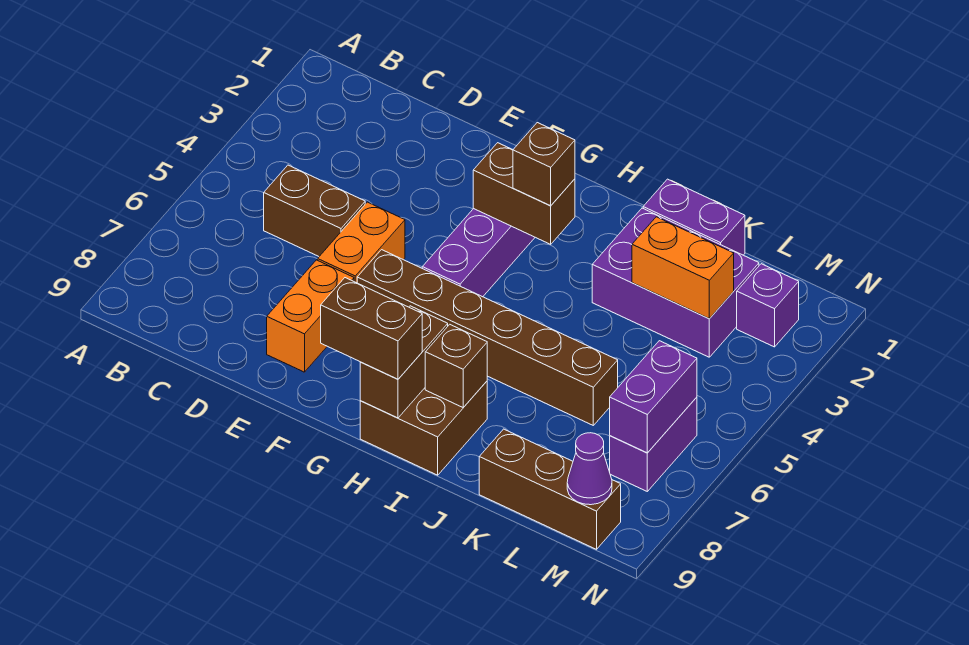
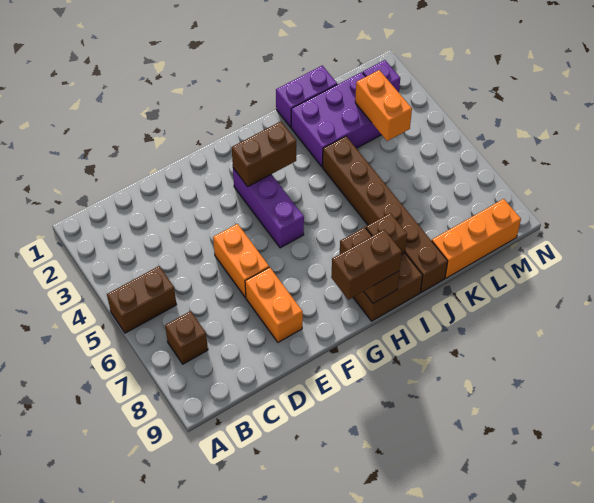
brown 1x2 brick [264,165,365,256] -> brown 1x2 brick moved to [107,266,177,333]
brown 1x6 brick [357,250,618,425] -> brown 1x6 brick turned to [323,136,448,292]
brown 1x1 brick [513,123,575,206] -> brown 1x1 brick moved to [165,311,208,364]
orange 1x2 brick [632,217,734,319] -> orange 1x2 brick turned to [355,70,412,141]
brown 1x3 brick [479,429,621,549] -> orange 1x3 brick [432,199,521,278]
purple 1x2 brick [610,397,697,491] -> none
purple 1x2 brick [610,341,697,453] -> none
purple 1x1 cone [567,433,612,505] -> none

